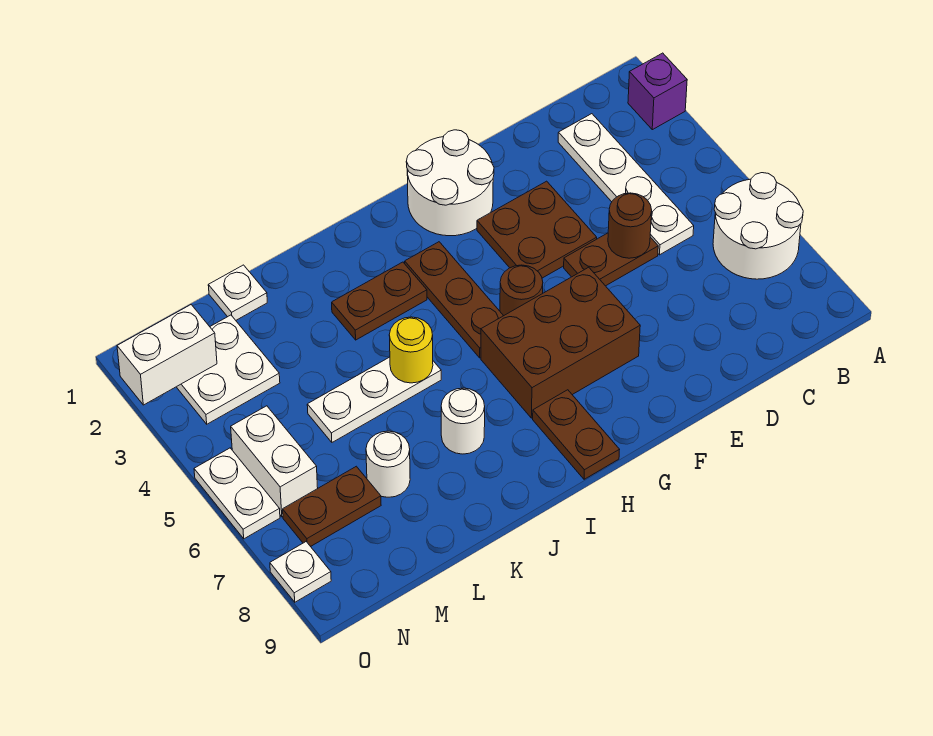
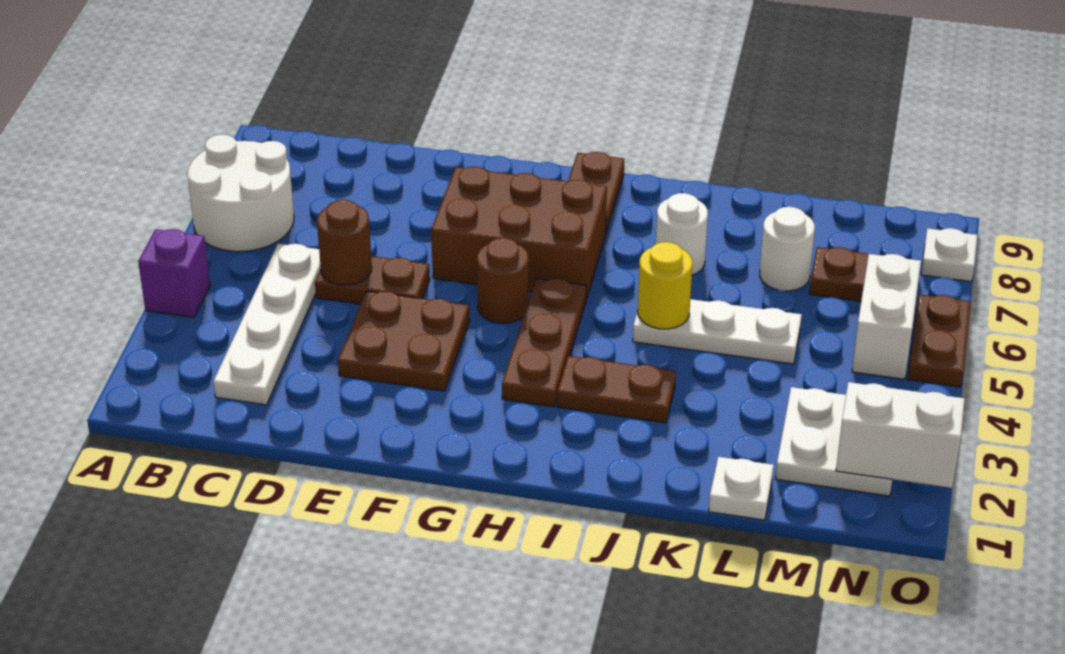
purple 1x1 brick [628,53,687,130] -> purple 1x1 brick moved to [138,229,210,317]
white 2x2 round brick [406,130,494,236] -> none
white 1x2 plate [194,448,280,539] -> brown 1x2 plate [908,295,971,387]

